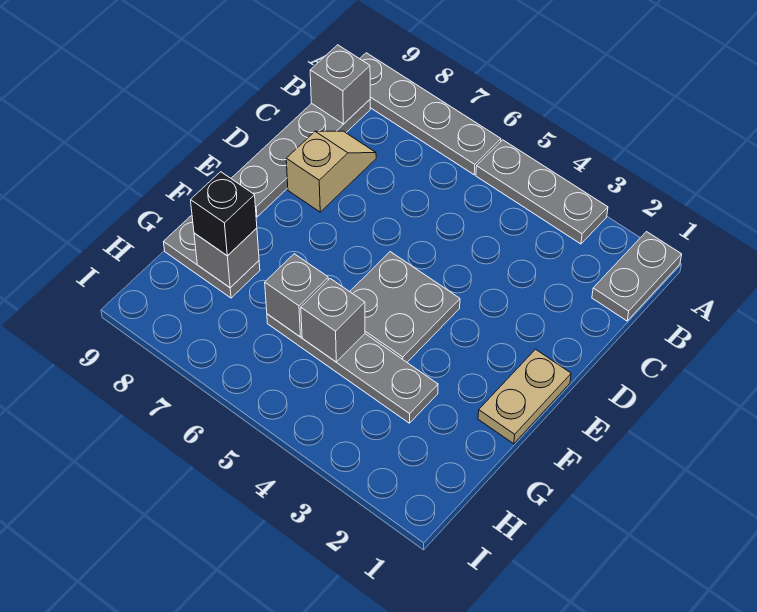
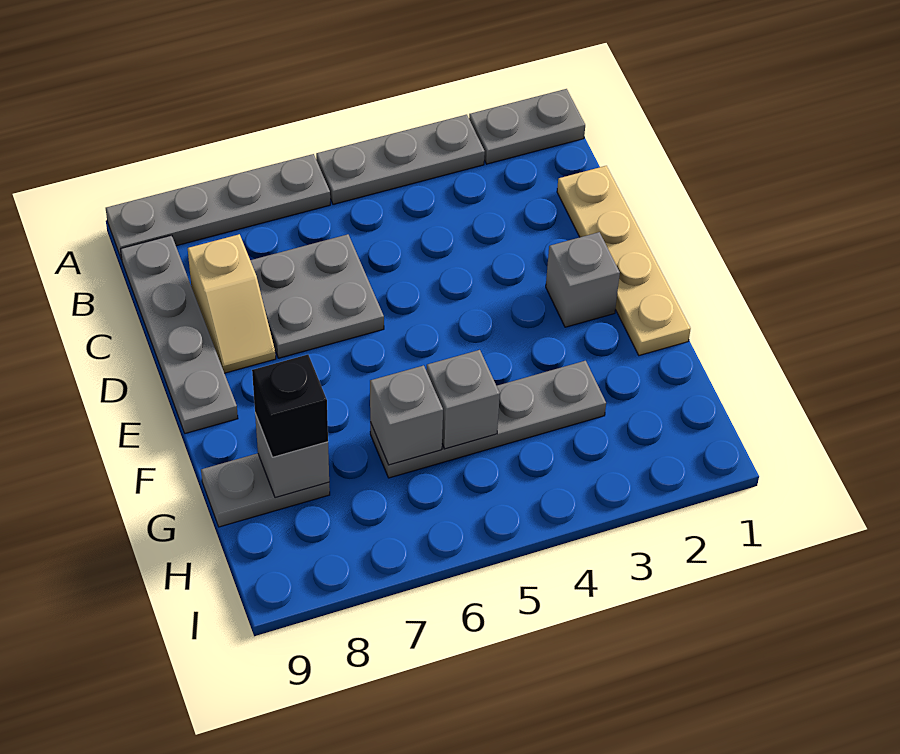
grey 1x2 plate [592,232,682,321] -> grey 1x2 plate turned to [469,89,585,164]
grey 1x1 brick [310,45,370,124] -> grey 1x1 brick moved to [546,232,620,327]
tan 1x2 slope [286,131,376,212] -> tan 1x2 slope turned to [188,234,276,373]
tan 1x2 plate [478,349,571,444] -> tan 1x4 plate [557,166,691,355]
grey 2x2 plate [350,252,460,362] -> grey 2x2 plate moved to [250,234,384,358]

